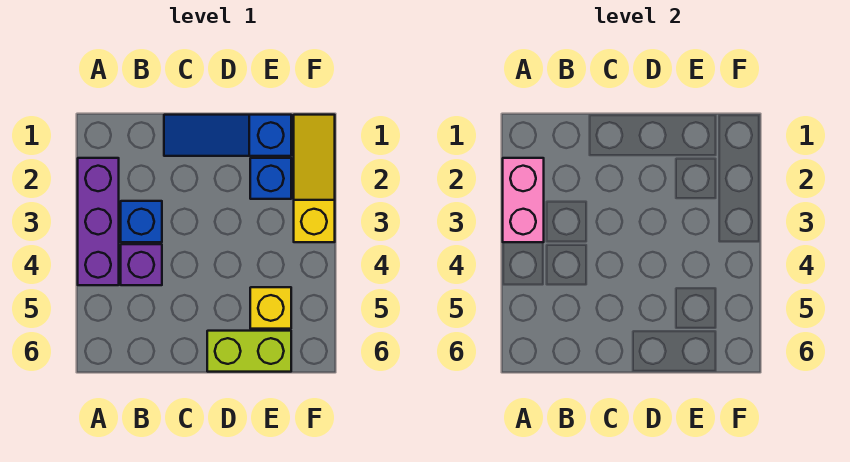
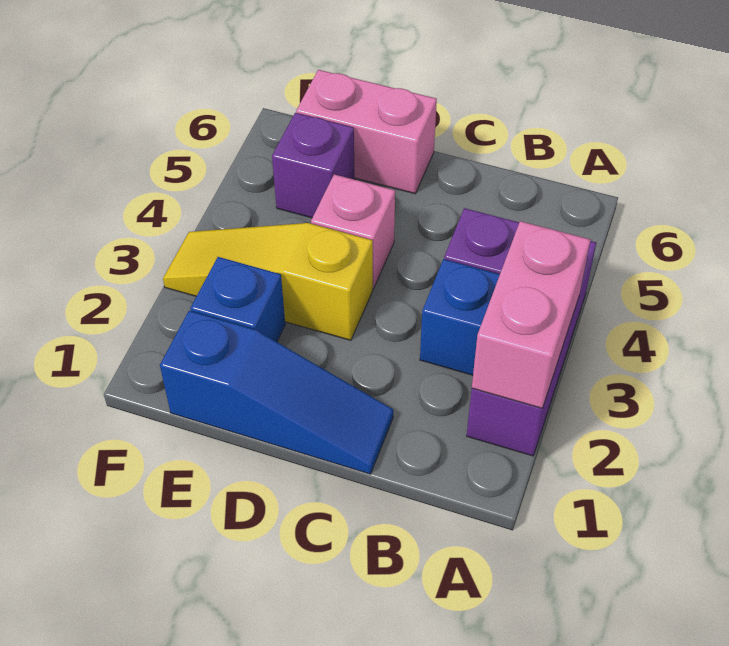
none -> pink 1x1 brick [311,174,395,289]
lime 1x2 brick [207,331,291,372] -> pink 1x2 brick [296,70,437,194]
yellow 1x1 brick [250,287,291,329] -> purple 1x1 brick [272,113,355,218]
yellow 1x3 slope [294,115,335,242] -> yellow 1x3 slope turned to [163,223,373,340]

